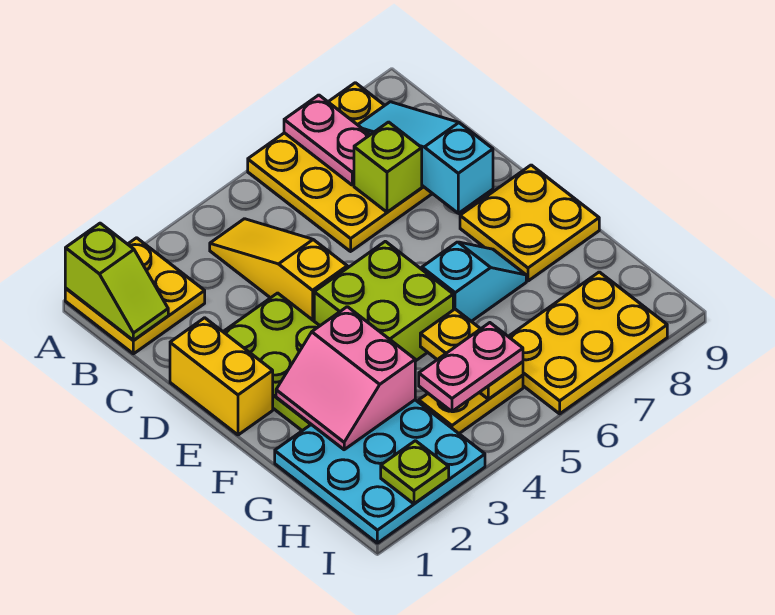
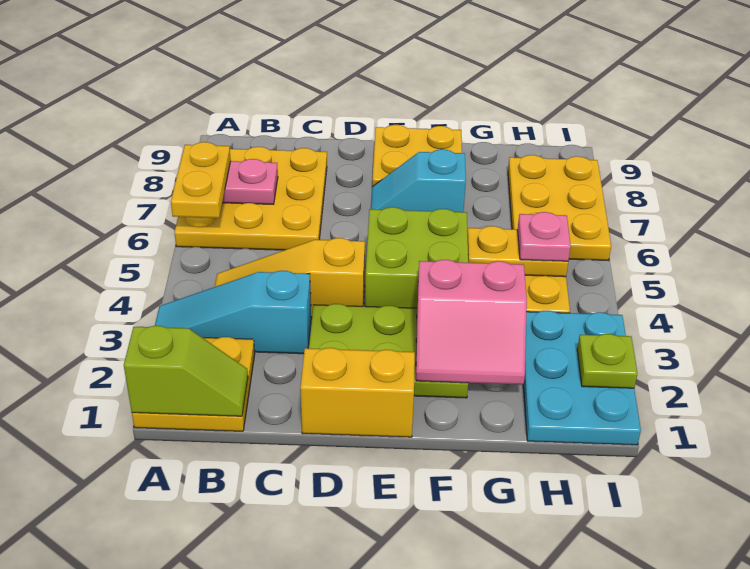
none -> yellow 1x2 plate [171,142,231,218]
cyan 1x3 slope [358,102,493,213] -> cyan 1x3 slope moved to [155,271,311,354]
lime 1x1 brick [354,122,422,212] -> none
cyan 1x2 slope [422,242,526,321] -> cyan 1x2 slope turned to [371,149,466,212]
cyan 3x3 plate [275,400,485,543] -> cyan 2x3 plate [523,311,641,445]
pink 1x2 plate [419,323,523,411] -> pink 1x1 plate [518,212,571,261]

